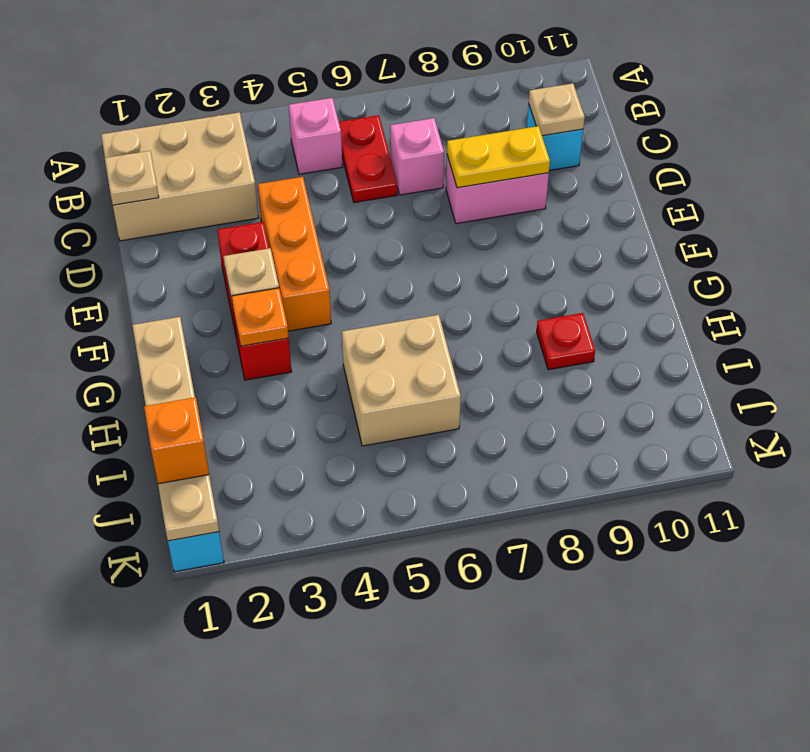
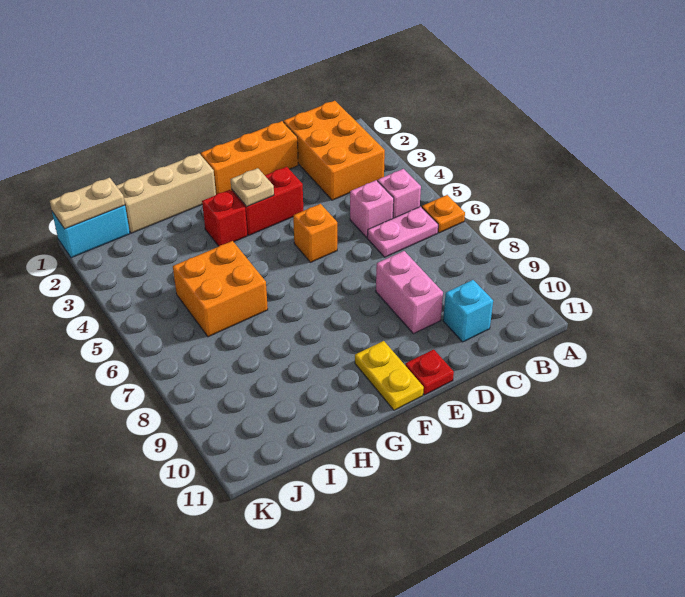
tan 2x3 brick [101,112,258,241] -> orange 2x3 brick [284,101,385,200]
red 1x2 plate [339,115,397,203] -> pink 1x2 plate [367,207,438,257]
tan 1x1 plate [105,151,159,205] -> none
pink 1x1 brick [390,118,444,195] -> pink 1x1 brick moved to [350,180,394,238]
tan 1x1 plate [529,83,585,136] -> none
orange 1x3 brick [258,177,331,331] -> orange 1x3 brick moved to [201,121,298,194]
yellow 1x2 plate [447,126,550,188] -> yellow 1x2 plate moved to [355,341,424,410]
orange 1x1 plate [231,288,289,346] -> orange 1x1 plate moved to [422,195,465,233]
tan 2x2 brick [342,315,461,446] -> orange 2x2 brick [173,241,268,337]
red 1x1 plate [537,313,595,370] -> red 1x1 plate moved to [405,349,454,395]
orange 1x1 brick [144,397,209,484] -> orange 1x1 brick moved to [293,204,337,262]

